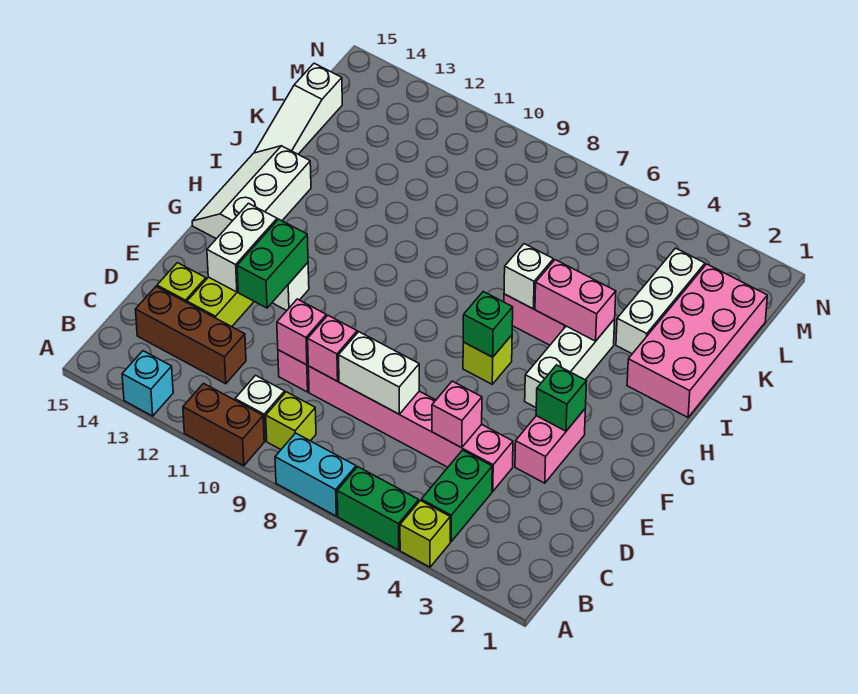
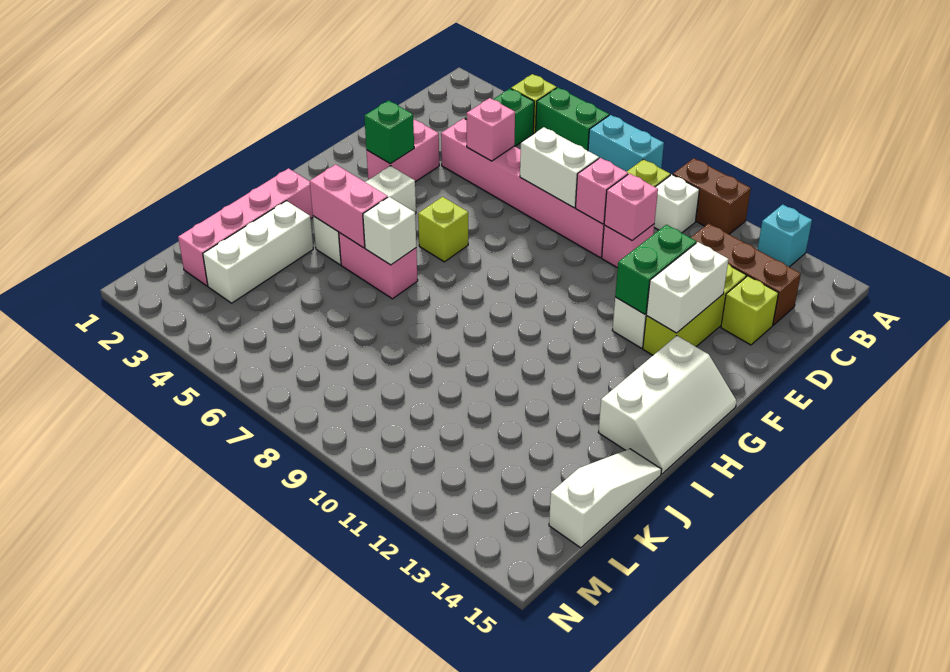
green 1x1 brick [463,292,513,357] -> none
pink 2x4 brick [627,264,767,417] -> pink 1x4 brick [178,168,313,286]

